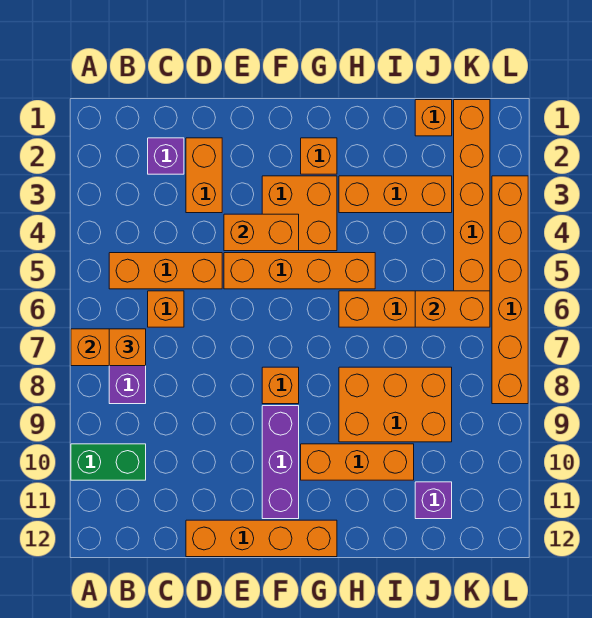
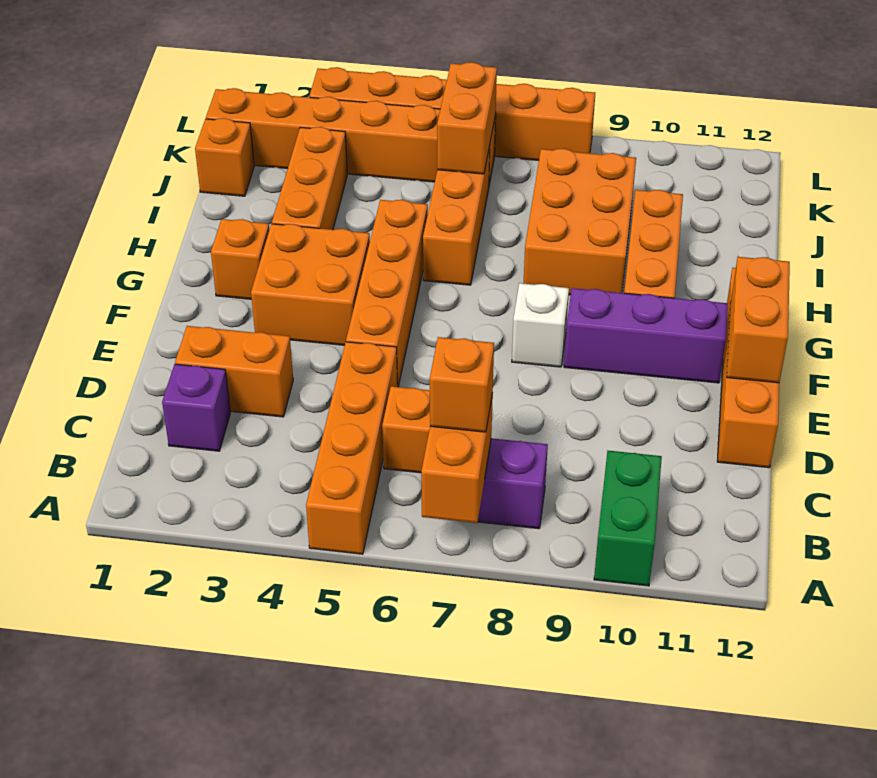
orange 1x3 brick [109,253,222,289] -> orange 1x4 brick [306,342,397,554]
orange 1x2 brick [224,214,299,251] -> orange 1x2 brick moved to [727,257,790,383]
orange 1x1 brick [262,367,299,404] -> white 1x1 brick [512,283,569,367]
purple 1x1 brick [415,482,452,519] -> none

